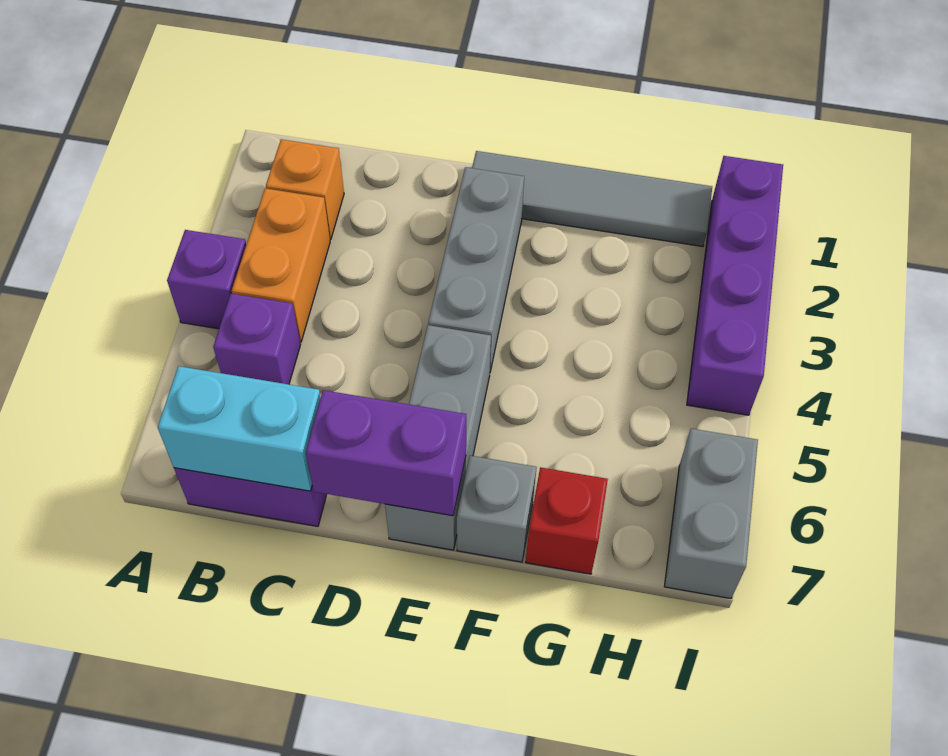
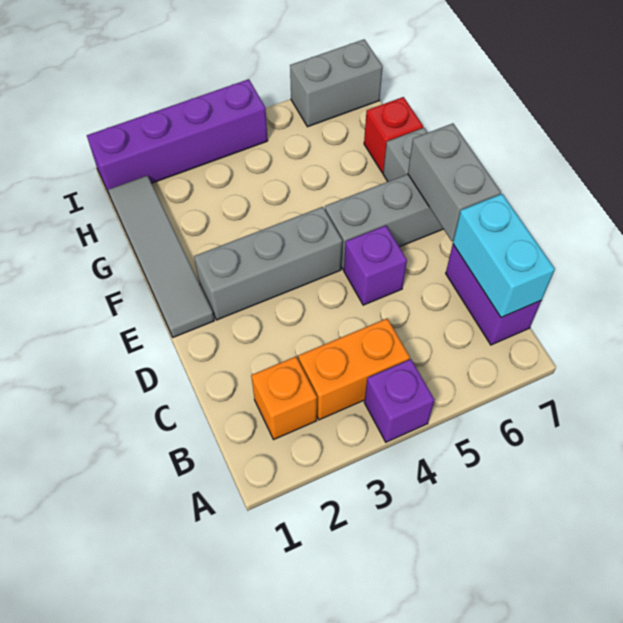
purple 1x1 brick [213,294,301,384] -> purple 1x1 brick moved to [344,226,407,305]
purple 1x2 brick [306,390,466,516] -> grey 1x2 brick [408,123,501,241]

